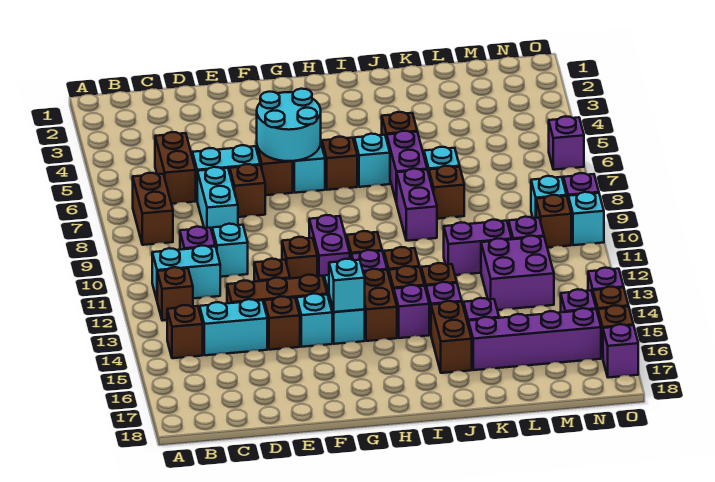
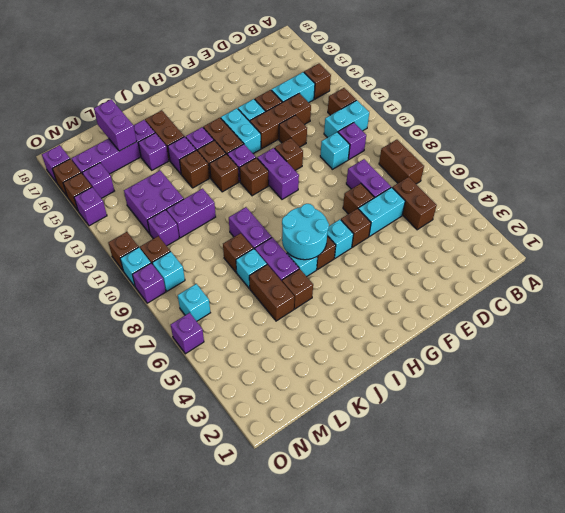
cyan 1x2 brick [197,167,238,231] -> purple 1x2 brick [346,159,391,198]
cyan 2x2 round brick [257,89,321,161] -> cyan 2x2 round brick moved to [282,204,329,260]
cyan 1x1 brick [329,259,365,312] -> cyan 1x1 brick moved to [178,284,210,321]
none -> brown 1x2 brick [249,265,294,321]
none -> purple 1x2 brick [94,99,137,151]
none -> brown 1x1 brick [108,232,138,270]

